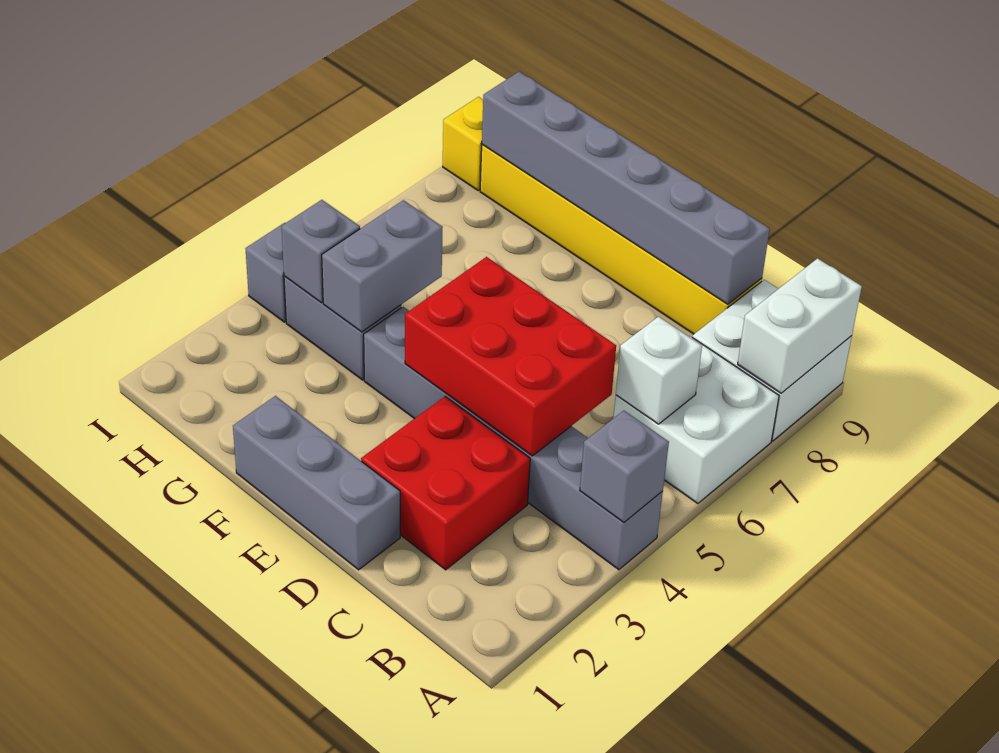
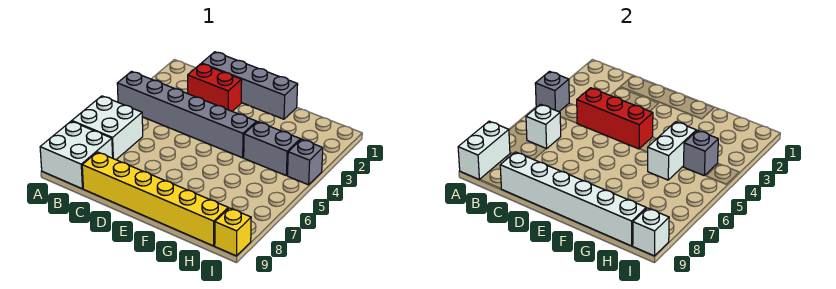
red 2x2 brick [361,396,530,570] -> red 1x2 brick [188,64,242,111]
red 2x3 brick [405,257,616,456] -> red 1x3 brick [577,88,653,149]
grey 1x6 brick [482,72,770,304] -> white 1x6 brick [500,152,646,246]
grey 1x3 brick [233,396,400,570] -> grey 1x4 brick [202,52,298,119]
grey 1x2 brick [322,200,443,332] -> white 1x2 brick [648,122,696,180]
none -> white 1x1 brick [633,208,669,256]

